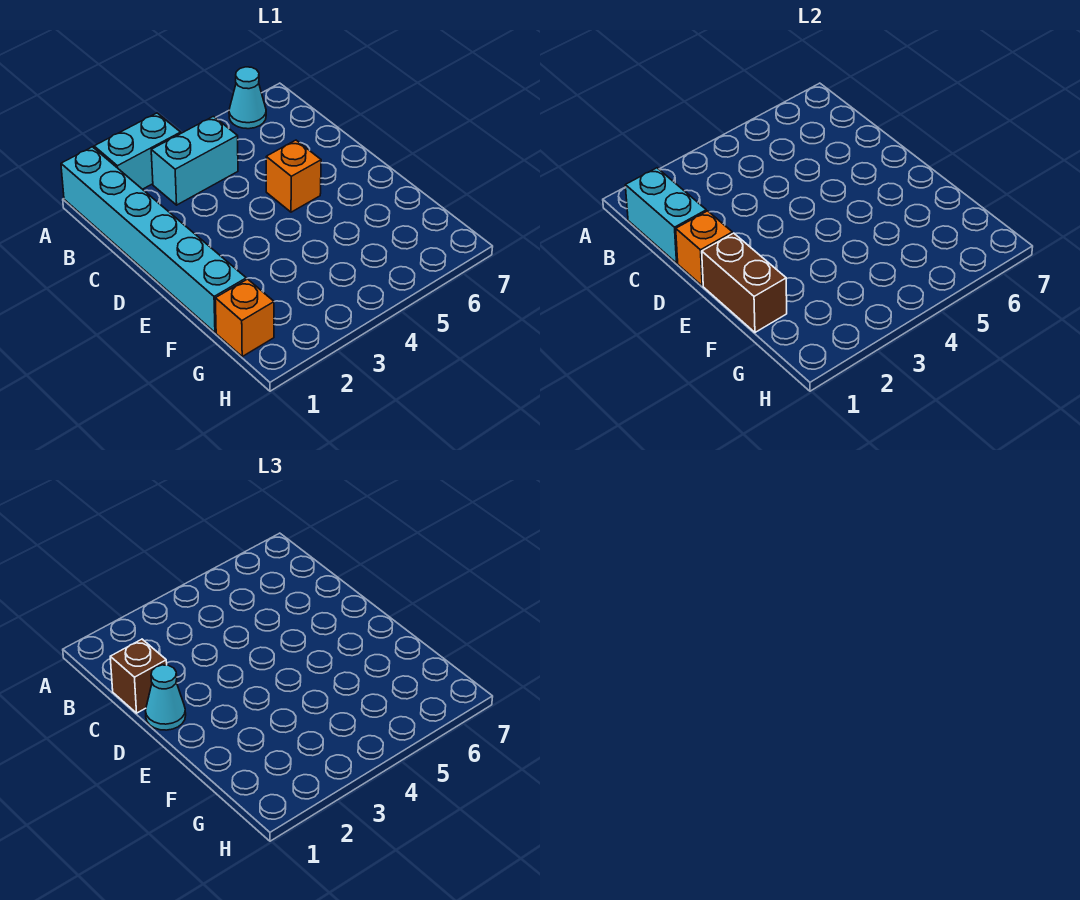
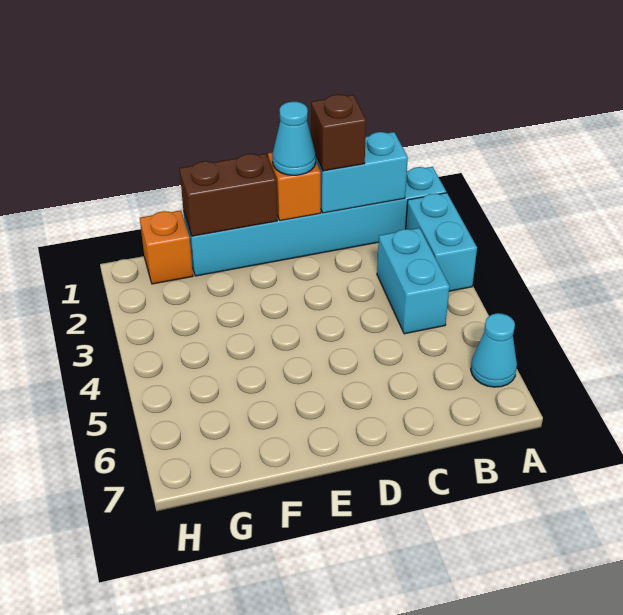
orange 1x1 brick [266,140,321,212] -> none

